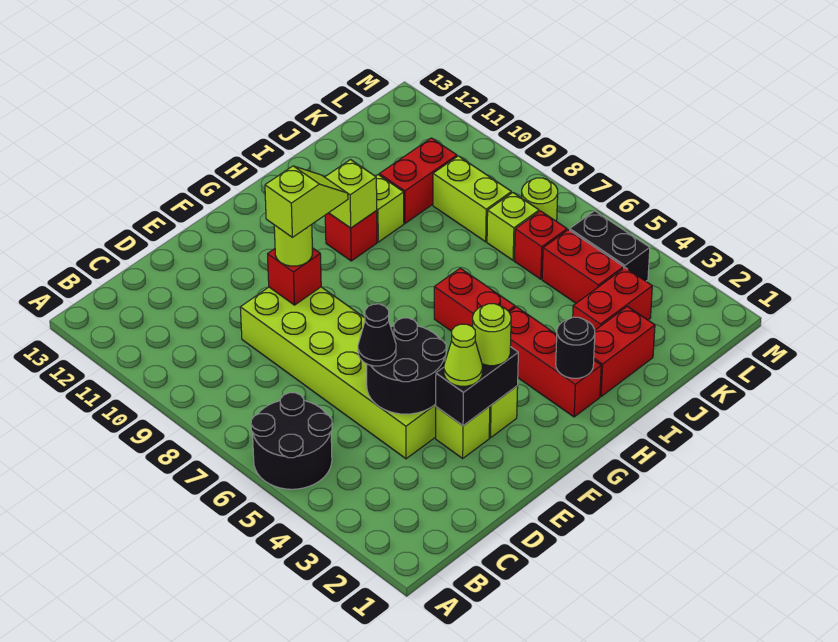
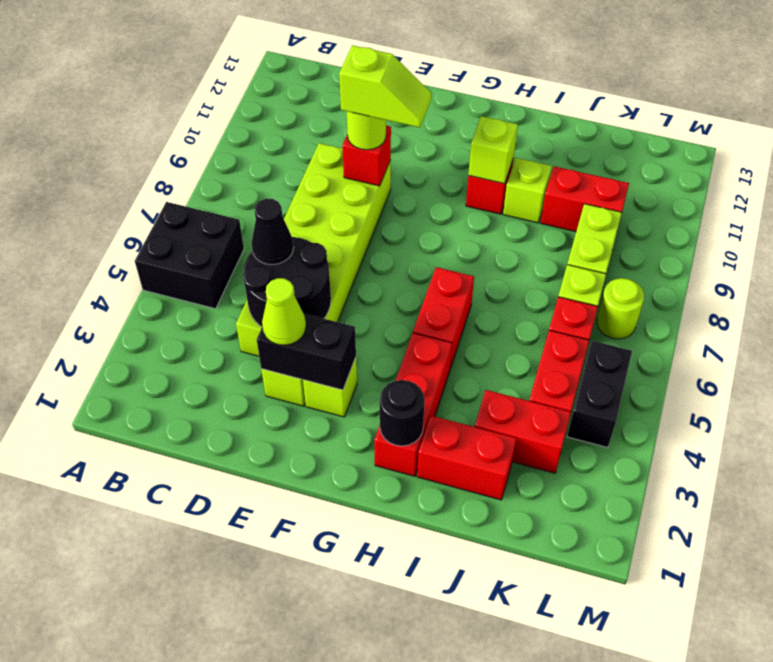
black 2x2 round brick [251,393,332,489] -> black 2x2 brick [135,202,244,309]
lime 1x1 round brick [473,304,511,366] -> none

